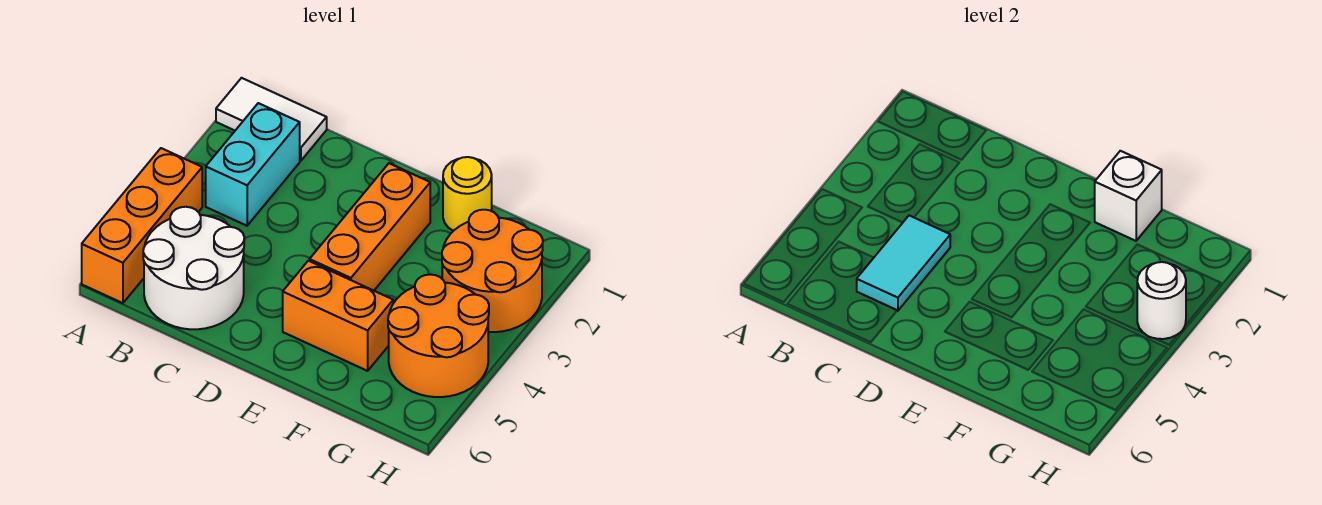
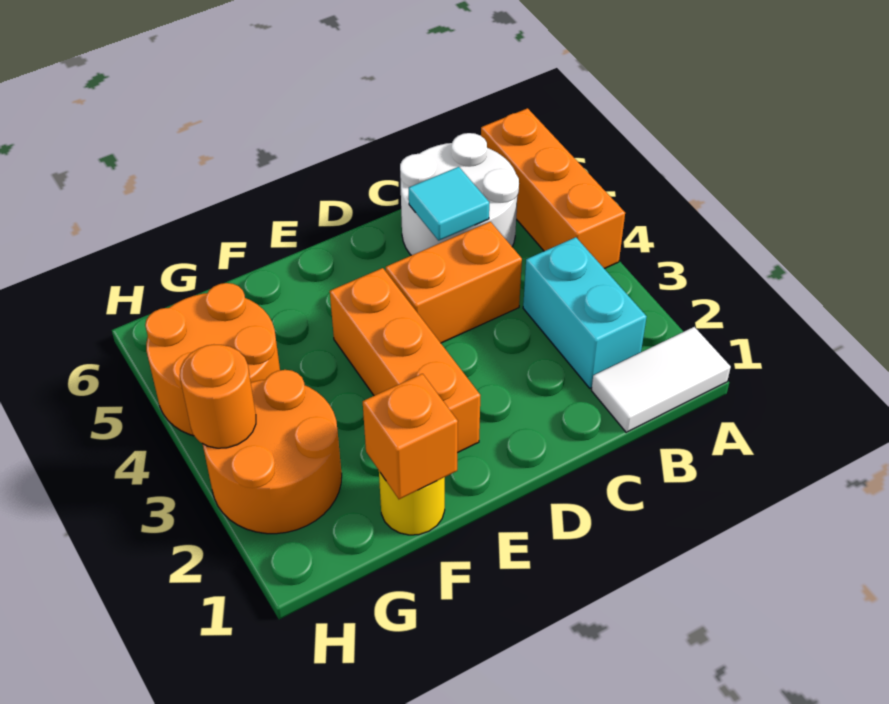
cyan 1x2 tile [857,216,950,311] -> cyan 1x1 tile [409,167,489,241]
orange 1x2 brick [283,261,393,371] -> orange 1x2 brick moved to [386,222,522,343]
white 1x1 brick [1095,151,1162,241] -> orange 1x1 brick [363,374,458,499]
white 1x1 round brick [1137,262,1186,339] -> orange 1x1 round brick [180,345,256,448]

